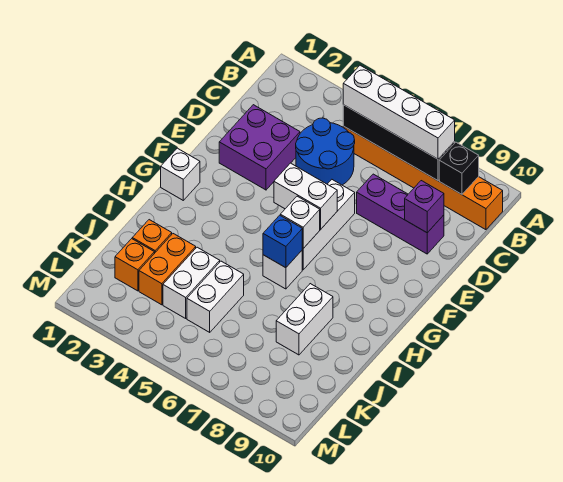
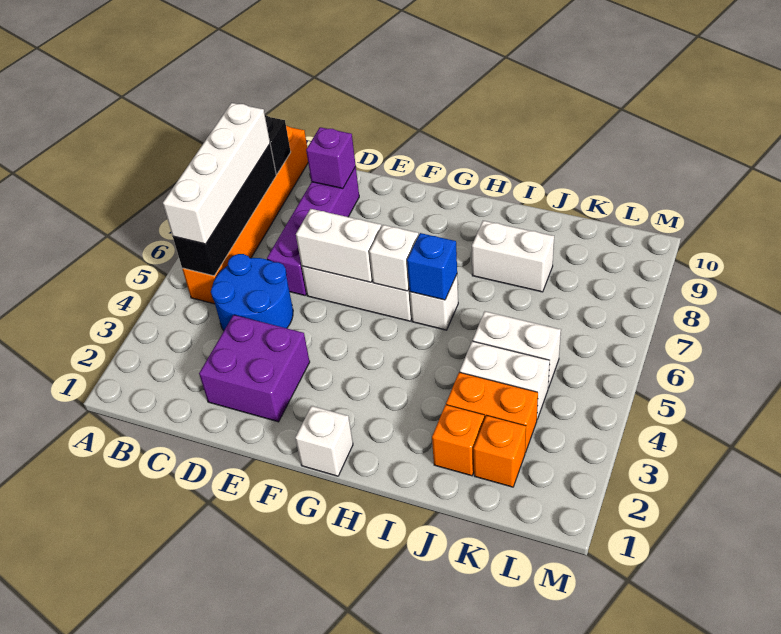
purple 1x3 brick [357,174,444,254] -> purple 1x4 brick [267,167,359,295]
white 1x2 brick [274,163,337,229] -> white 1x2 brick turned to [296,209,381,282]

